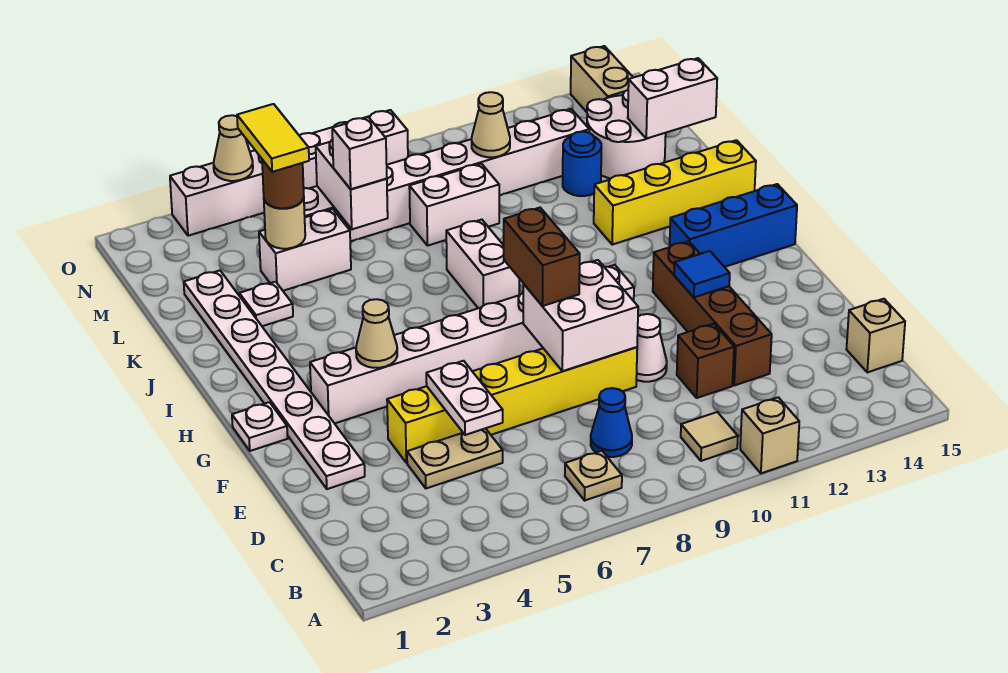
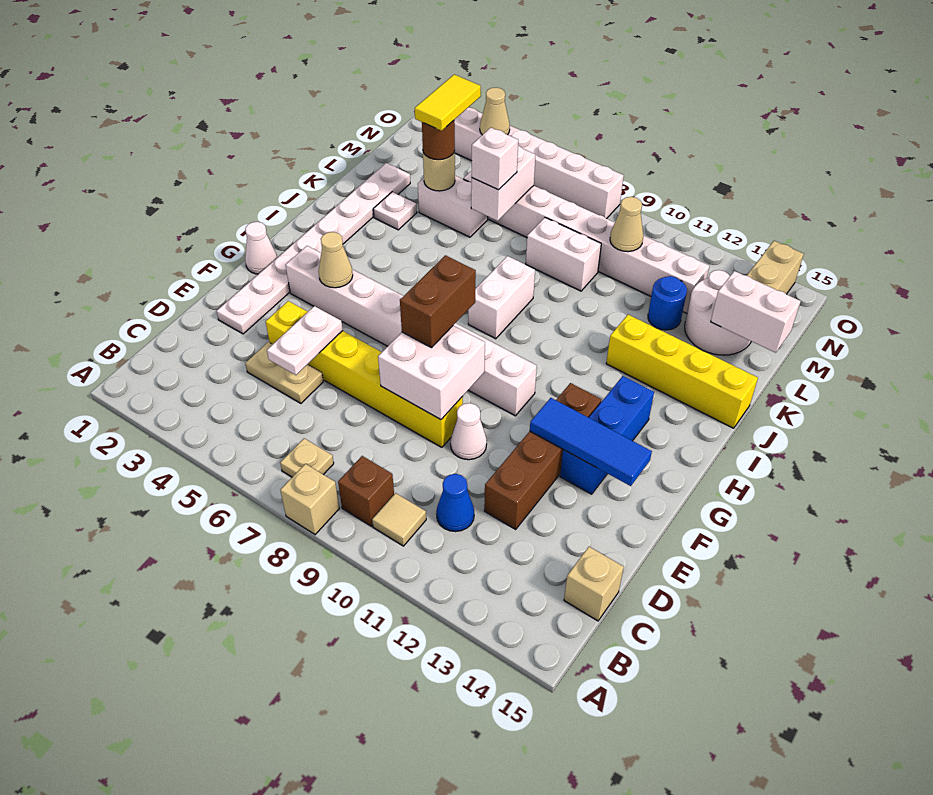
tan 1x1 brick [740,397,799,473] -> tan 1x1 brick moved to [280,464,339,535]
blue 1x1 cone [591,388,632,457] -> blue 1x1 cone moved to [436,474,474,532]
brown 1x1 brick [677,324,734,398] -> brown 1x1 brick moved to [338,456,394,526]
blue 1x1 tile [674,251,730,297] -> blue 1x3 tile [530,398,652,486]
white 1x1 plate [232,402,288,451] -> white 1x1 cone [245,222,277,274]
blue 1x3 brick [670,184,797,267] -> blue 1x3 brick turned to [560,376,654,494]

